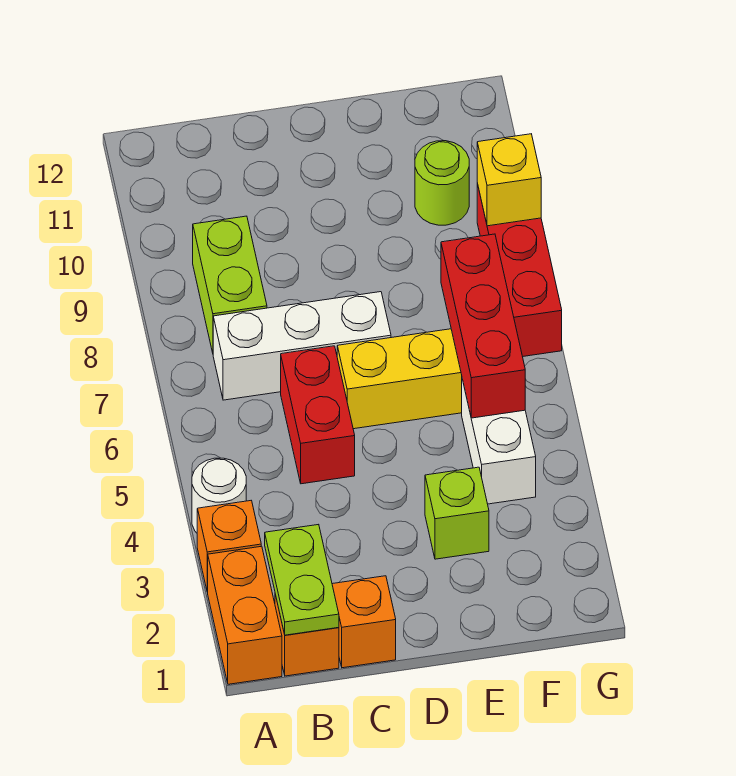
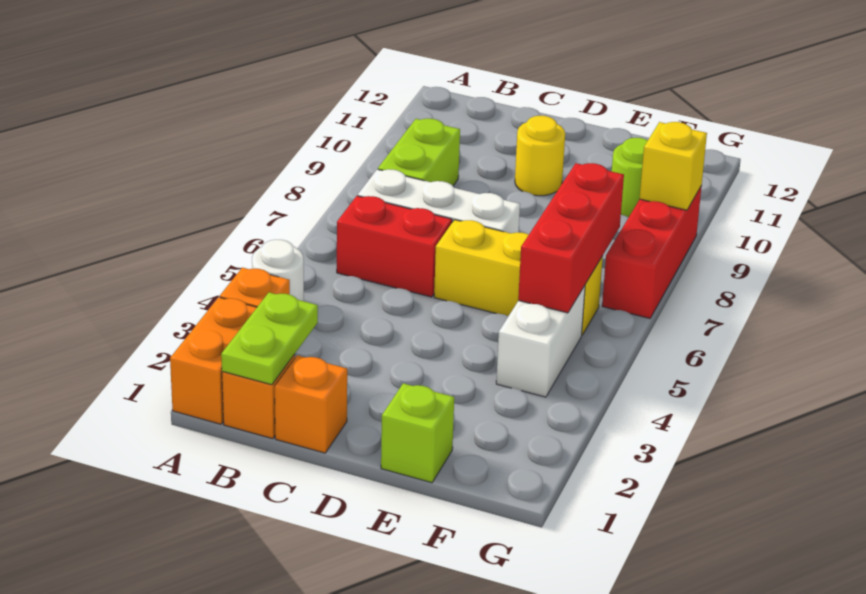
red 1x2 brick [281,346,355,484] -> red 1x2 brick turned to [337,196,452,297]
none -> yellow 1x1 round brick [515,116,565,196]
lime 1x1 brick [425,467,489,559] -> lime 1x1 brick moved to [381,383,454,483]

